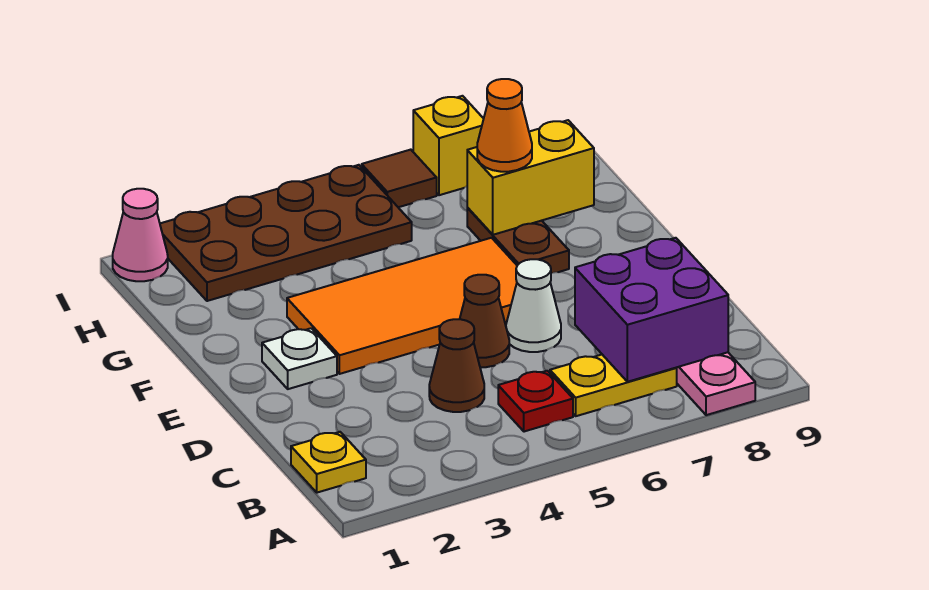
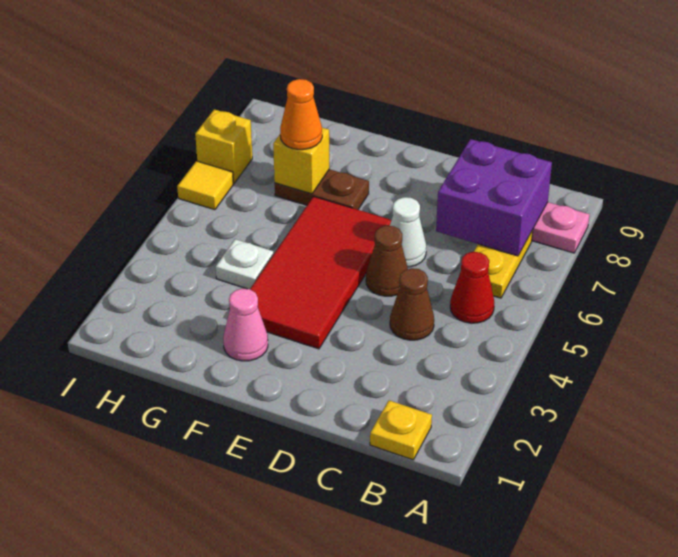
red 1x1 plate [498,371,573,432] -> red 1x1 cone [450,252,494,323]
white 1x1 plate [262,328,337,389] -> white 1x1 plate moved to [216,239,274,289]
orange 2x4 tile [287,238,517,374] -> red 2x4 tile [250,196,391,349]
yellow 1x2 brick [467,120,594,235] -> yellow 1x1 brick [273,128,329,194]
brown 2x4 plate [160,165,412,301] -> none
pink 1x1 cone [113,189,168,281] -> pink 1x1 cone moved to [223,288,268,361]
brown 1x1 tile [362,150,437,207] -> yellow 1x1 tile [177,161,234,210]

